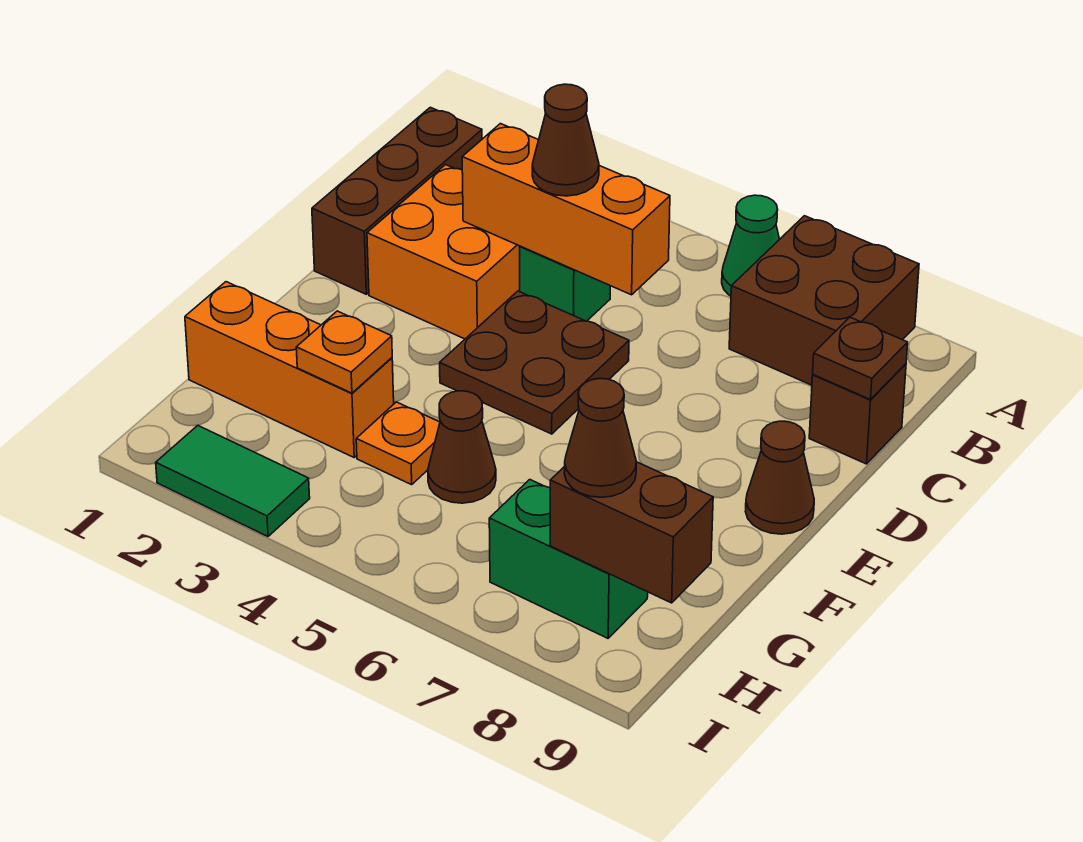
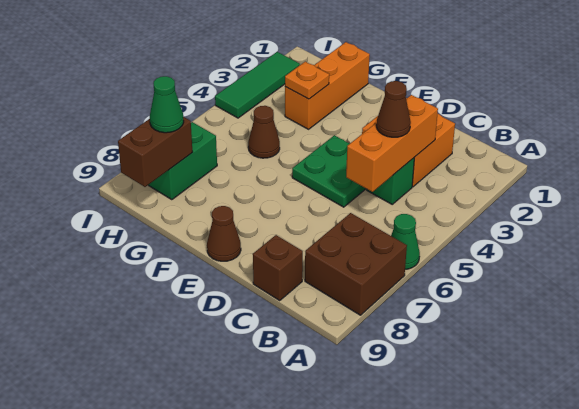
brown 1x3 brick [312,107,482,294] -> none
brown 1x1 plate [813,317,908,400] -> none
brown 2x2 plate [440,291,629,434] -> green 2x2 plate [292,135,366,207]
orange 1x1 plate [356,402,440,485] -> none
brown 1x1 cone [564,379,636,497] -> green 1x1 cone [150,76,184,133]
green 1x2 tile [156,426,310,536] -> green 1x3 tile [215,52,300,118]

